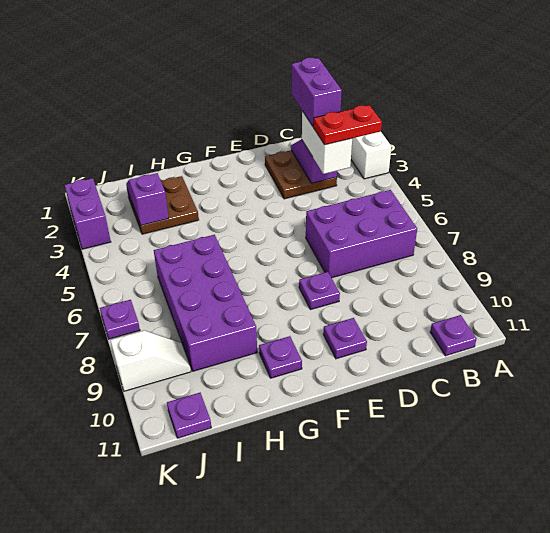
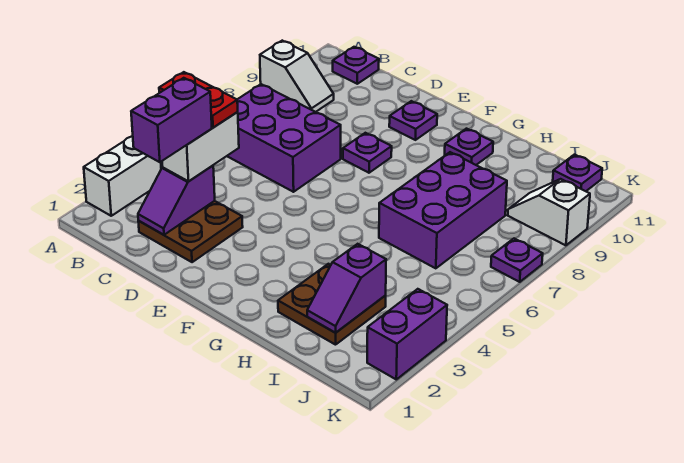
none -> white 1x2 slope [260,41,334,112]
purple 2x4 brick [154,235,257,371] -> purple 2x3 brick [379,152,507,268]

